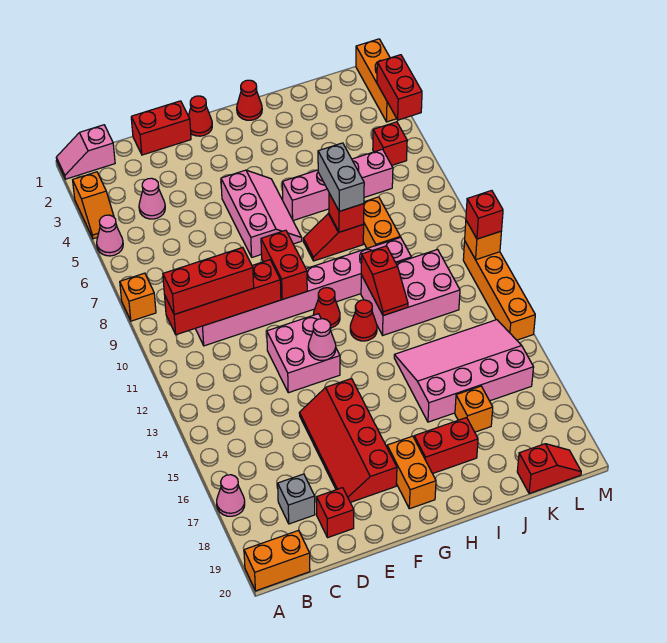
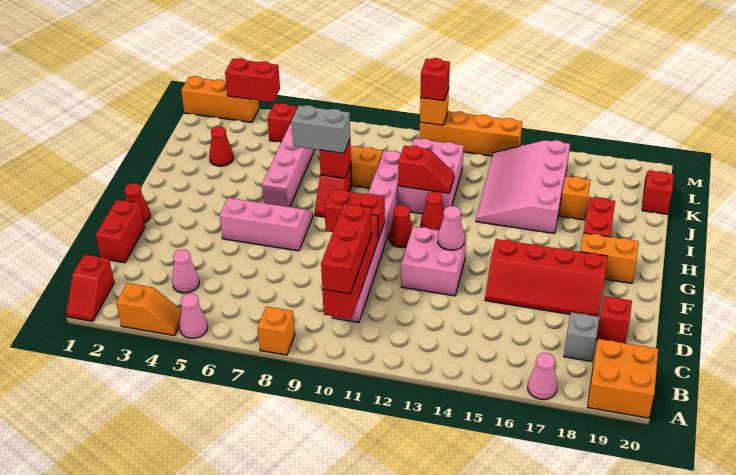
pink 1x2 slope [56,125,115,179] -> red 1x2 slope [66,255,114,321]
orange 1x2 brick [244,530,310,591] -> orange 2x2 brick [588,339,658,418]
red 1x1 cone [237,80,262,120] -> red 1x1 cone moved to [209,126,234,166]

